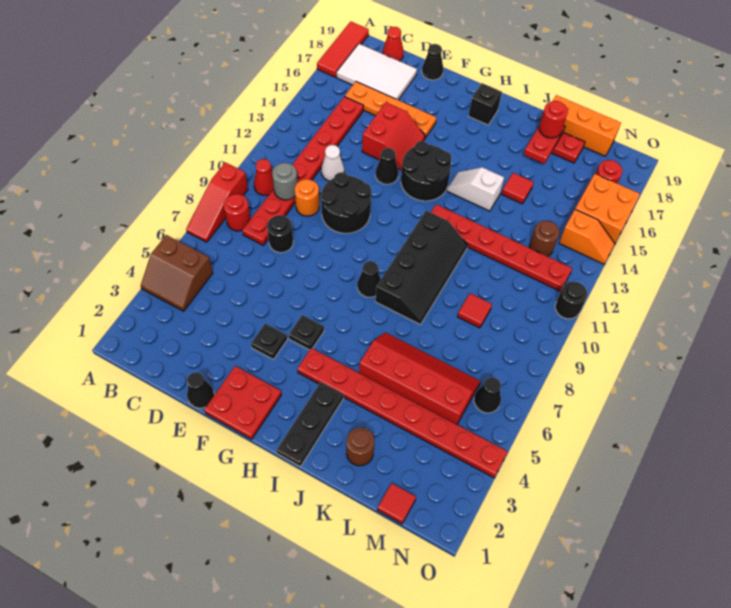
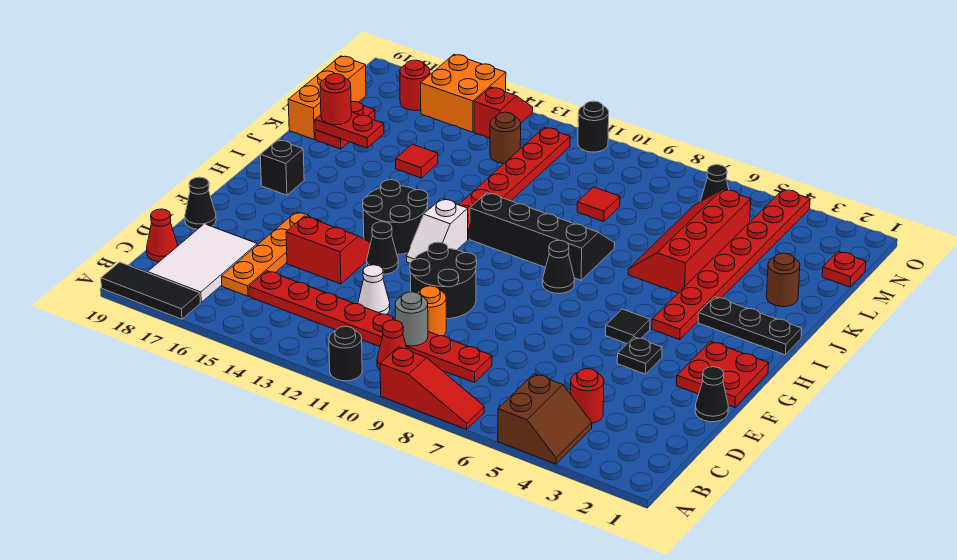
red 1x3 tile [317,21,369,77] -> black 1x3 tile [101,262,200,319]
red 1x1 round brick [223,194,250,231] -> red 1x1 round brick moved to [571,369,604,423]
black 1x1 round brick [267,215,293,253] -> black 1x1 round brick moved to [329,326,362,381]
black 1x1 plate [289,315,324,350] -> black 1x1 tile [606,309,650,344]
white 1x2 slope [447,167,504,211] -> white 1x2 slope moved to [406,199,468,263]
red 1x1 tile [378,483,416,524] -> red 1x1 plate [822,251,866,287]
orange 1x2 slope [559,209,615,264] -> red 1x2 slope [474,87,533,138]

